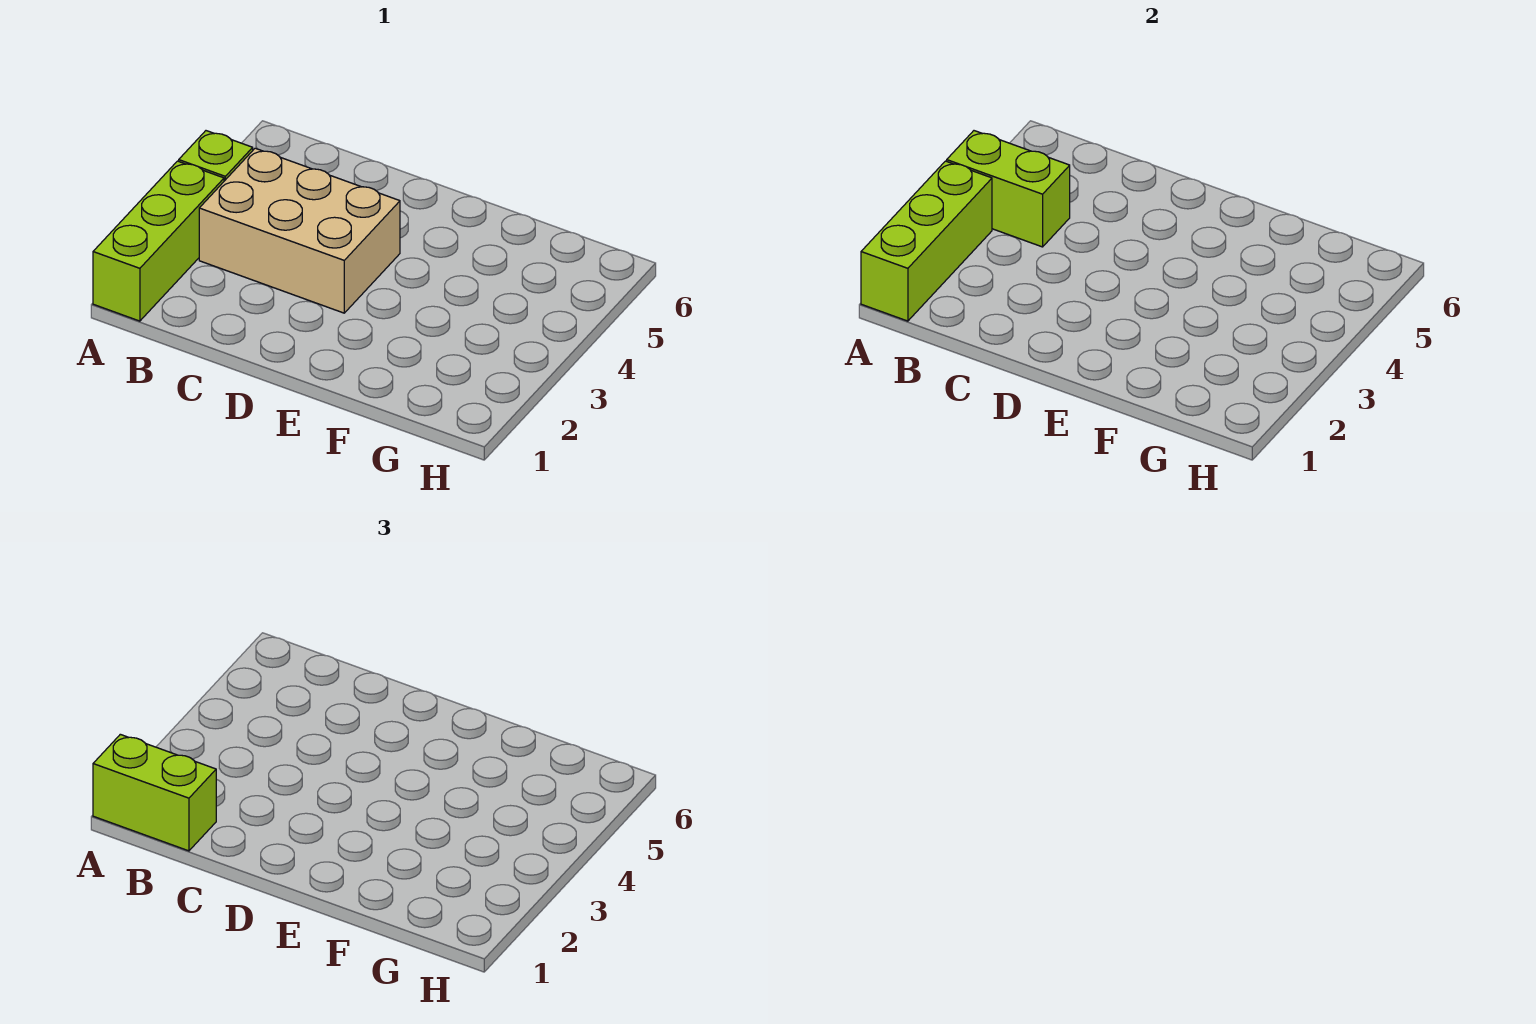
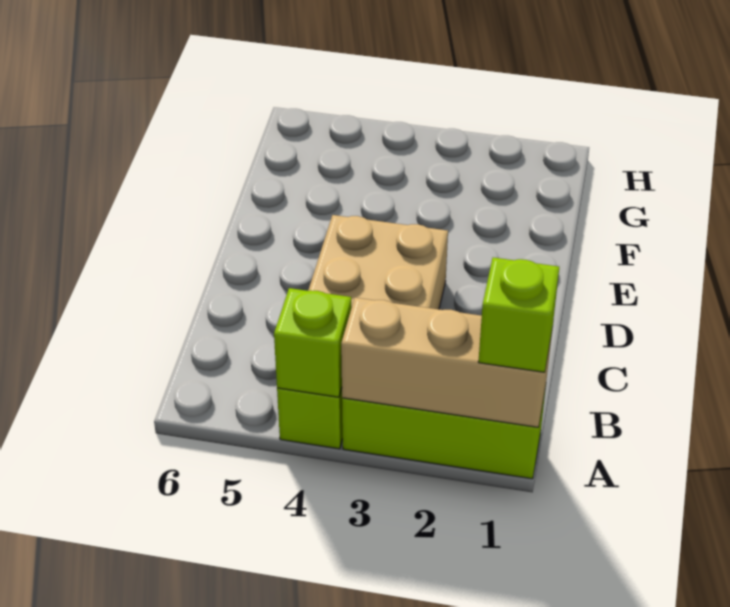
lime 1x3 brick [861,161,992,321] -> tan 1x3 brick [341,298,552,427]
lime 1x2 brick [93,734,216,851] -> lime 1x1 brick [478,257,559,372]
lime 1x2 brick [947,131,1070,247] -> lime 1x1 brick [274,288,352,397]

